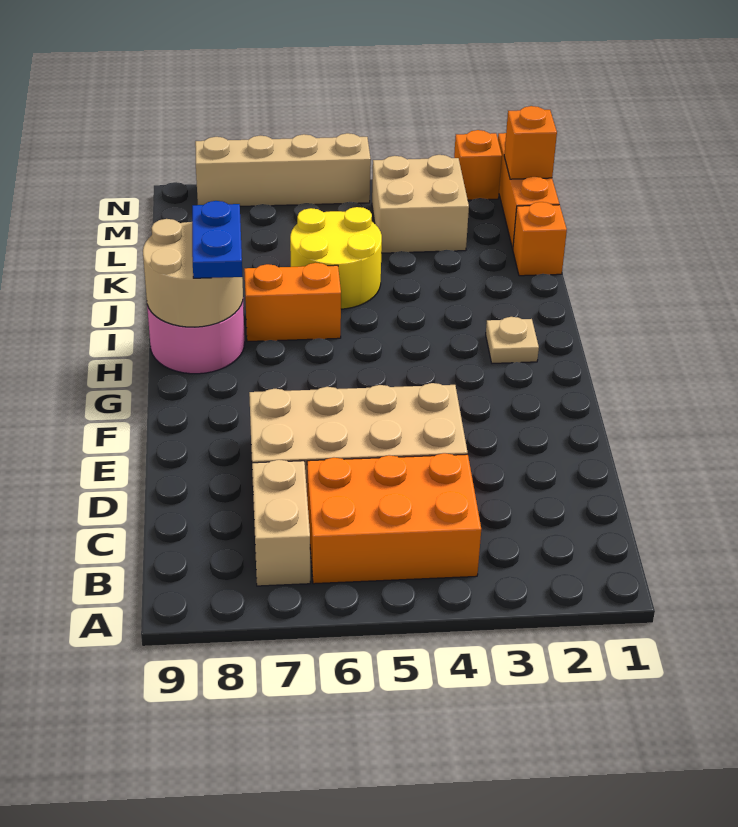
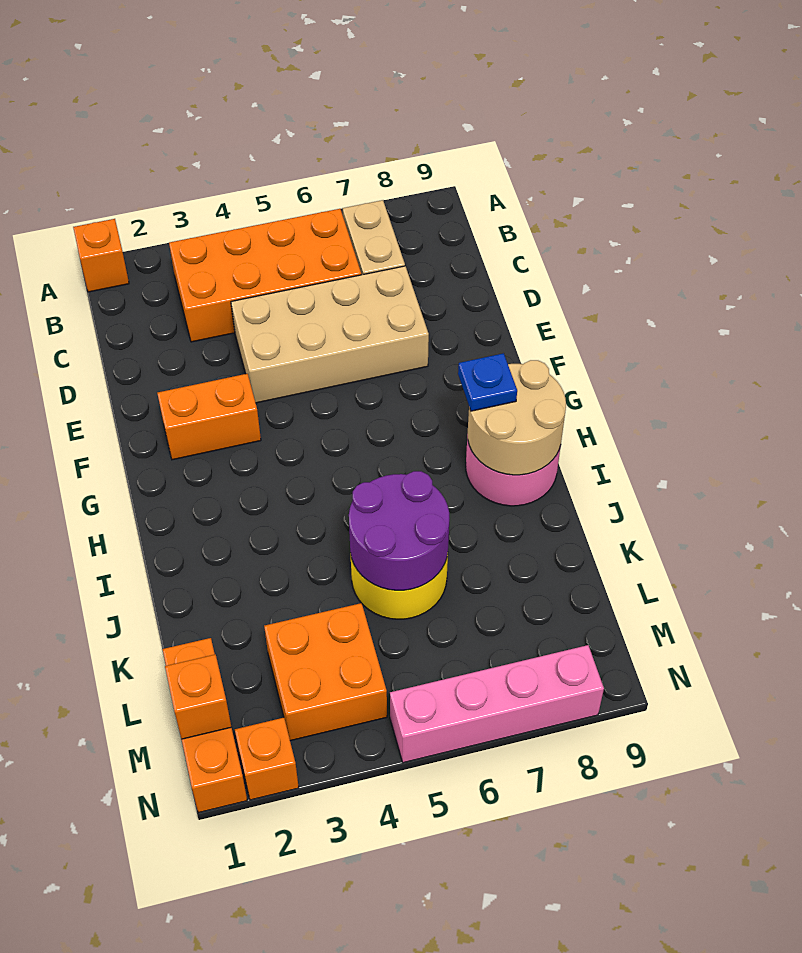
orange 2x3 brick [307,453,481,584] -> orange 2x4 brick [169,209,361,342]
tan 1x1 plate [486,317,539,363] -> none
blue 1x2 plate [192,201,243,278] -> blue 1x1 plate [458,353,517,411]
orange 1x2 brick [244,263,341,342] -> orange 1x2 brick moved to [157,374,261,460]
none -> purple 2x2 round brick [349,471,449,590]
orange 1x1 brick [513,202,567,276] -> orange 1x1 brick moved to [73,219,129,292]
tan 2x2 brick [372,155,469,253] -> orange 2x2 brick [264,603,387,741]
tan 1x4 brick [195,133,371,206] -> pink 1x4 brick [390,645,604,763]

